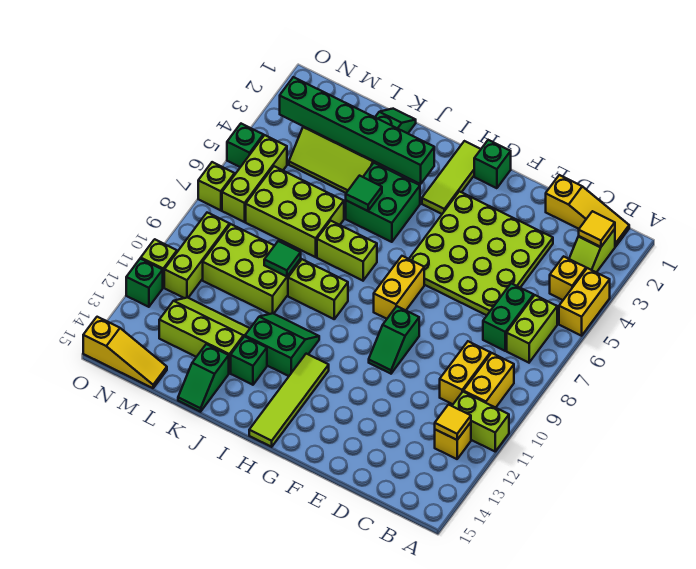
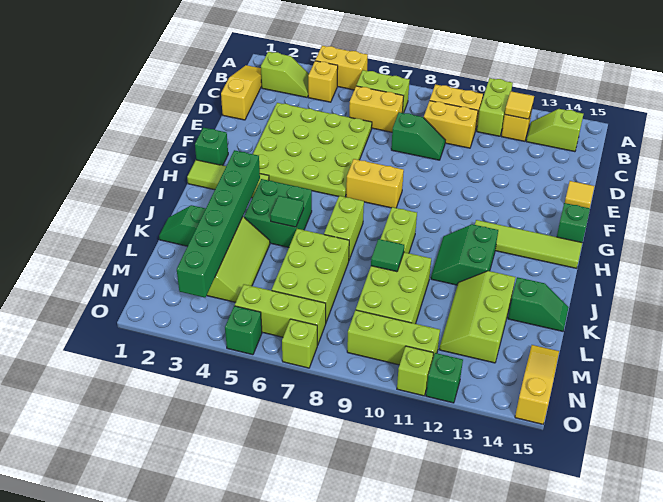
yellow 1x1 tile [579,211,615,247] -> yellow 1x1 tile moved to [565,181,594,208]
none -> lime 1x2 slope [526,109,583,152]
green 1x2 brick [483,283,534,351] -> yellow 1x2 brick [349,86,404,132]
green 1x2 slope [369,306,419,374] -> green 1x2 slope moved to [391,112,445,160]
green 1x1 brick [231,337,267,385] -> green 1x1 brick moved to [557,203,590,242]

